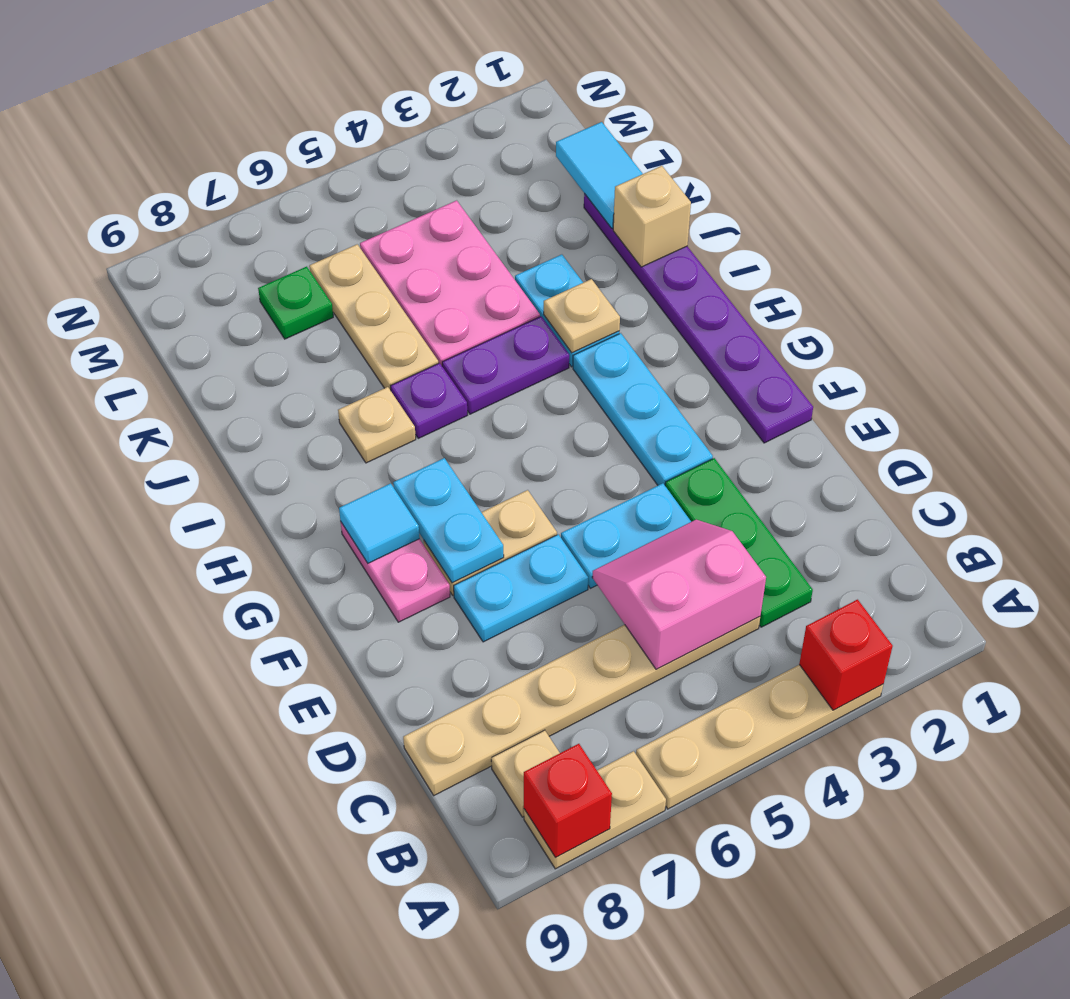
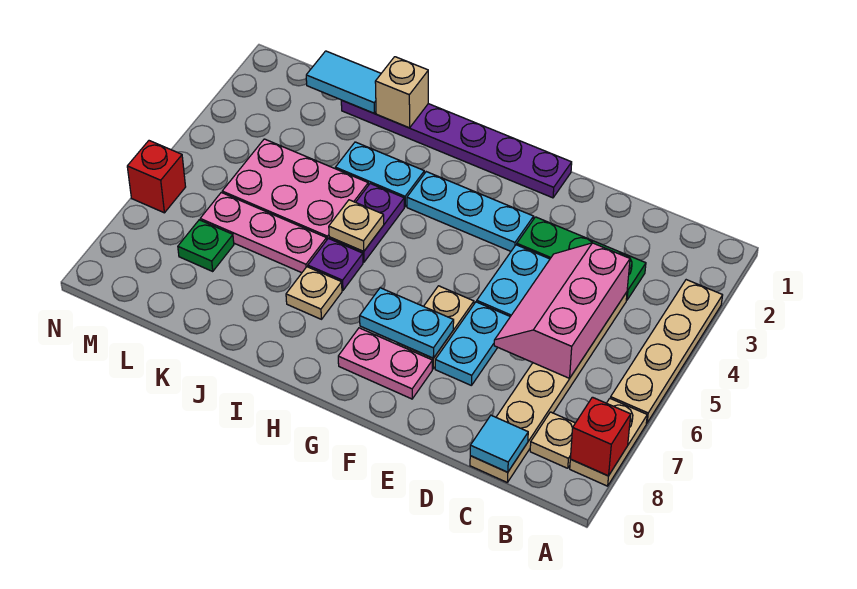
red 1x1 brick [799,600,893,710] -> red 1x1 brick moved to [127,141,186,213]
pink 2x2 slope [592,520,766,670] -> pink 2x3 slope [494,243,630,379]
cyan 1x1 tile [339,483,420,563] -> cyan 1x1 tile moved to [470,415,528,472]
tan 1x1 plate [544,279,620,353] -> tan 1x1 plate moved to [329,200,384,251]
tan 1x3 plate [309,244,438,390] -> pink 1x3 plate [200,192,327,273]

